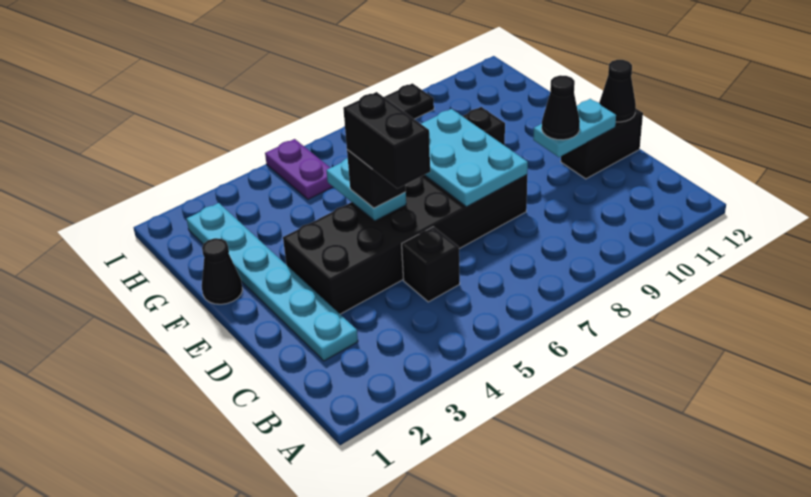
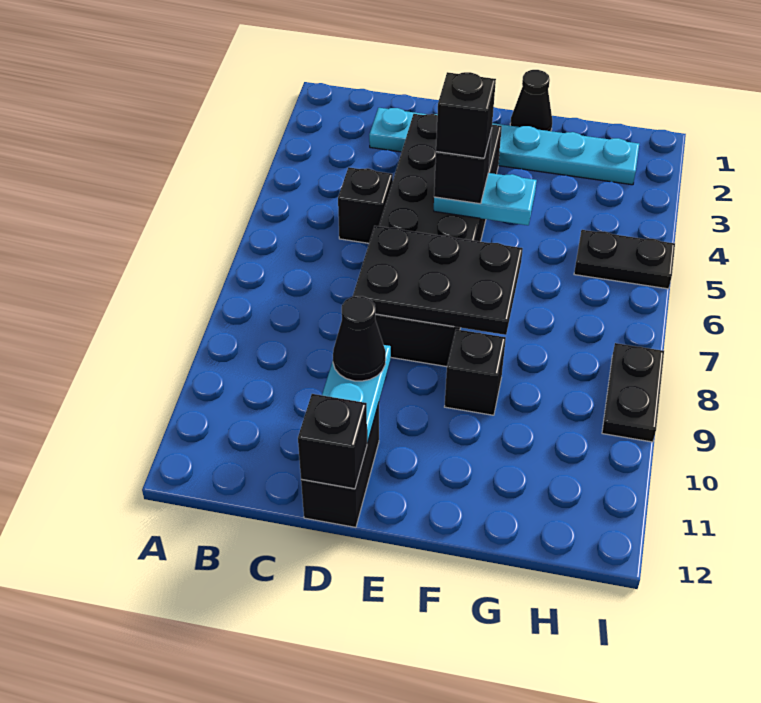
black 1x2 brick [343,92,430,188] -> black 1x1 brick [436,72,496,158]
cyan 2x3 plate [421,109,528,207] -> black 2x3 plate [353,226,523,335]
black 1x1 cone [599,60,636,122] -> black 1x1 brick [298,394,367,489]
purple 1x2 plate [265,139,333,199] -> black 1x2 plate [574,230,675,289]

